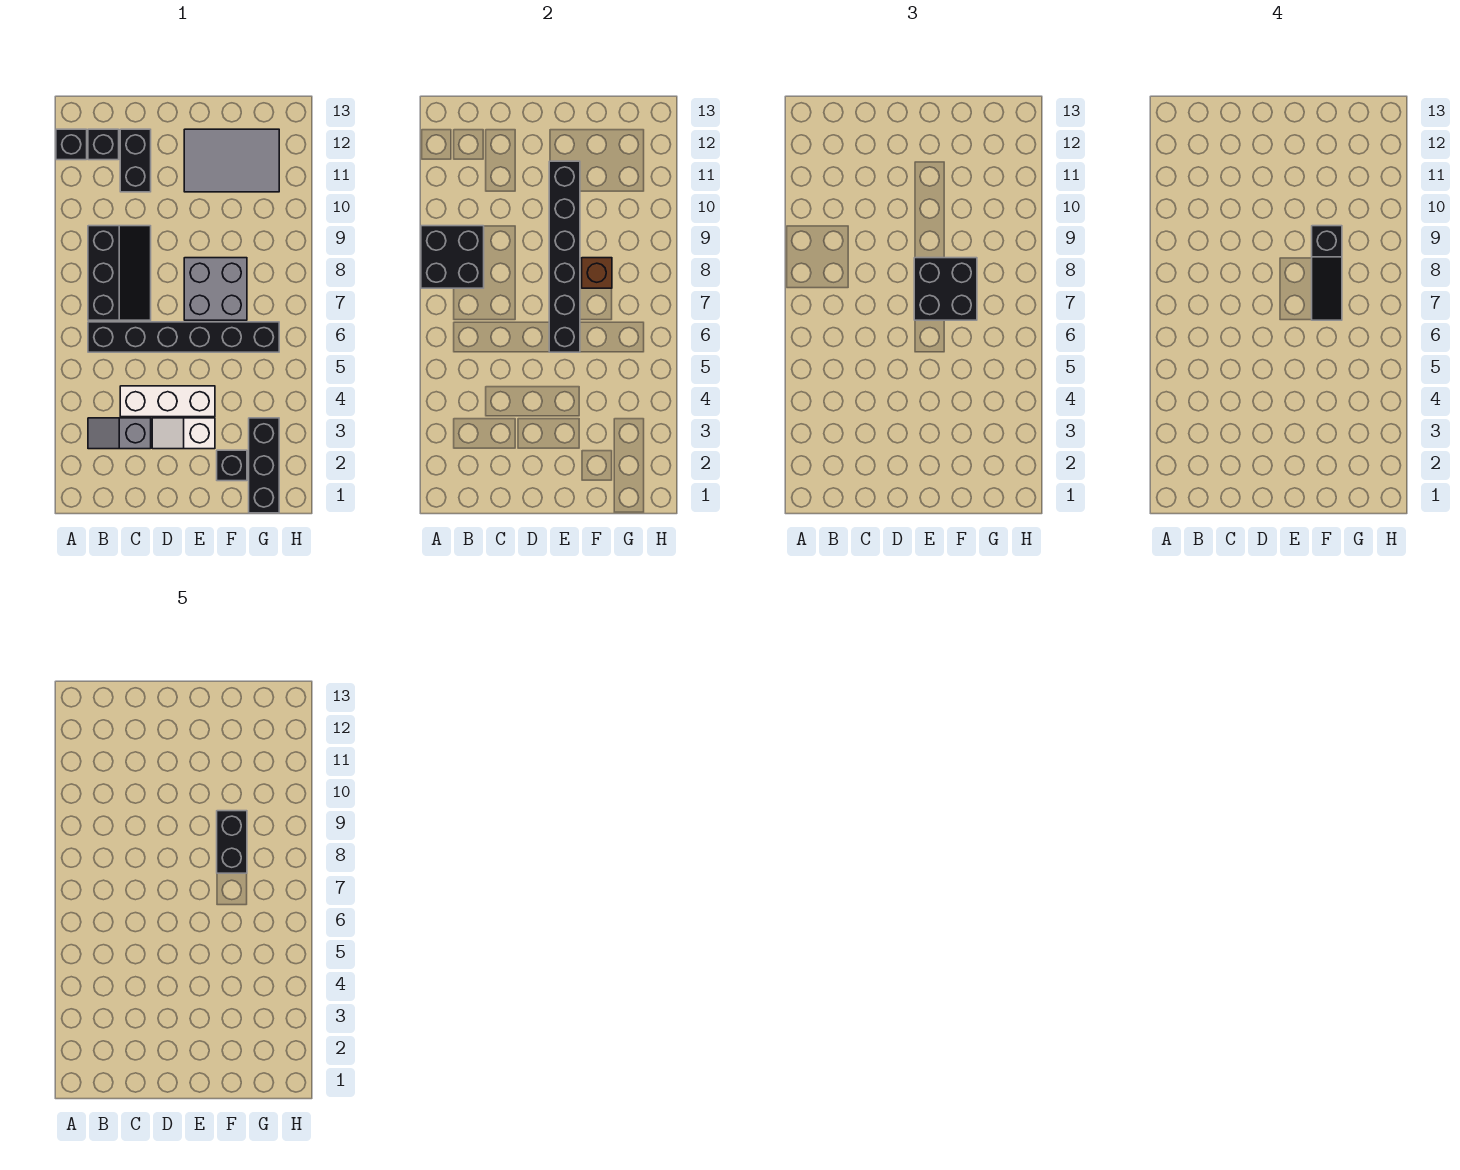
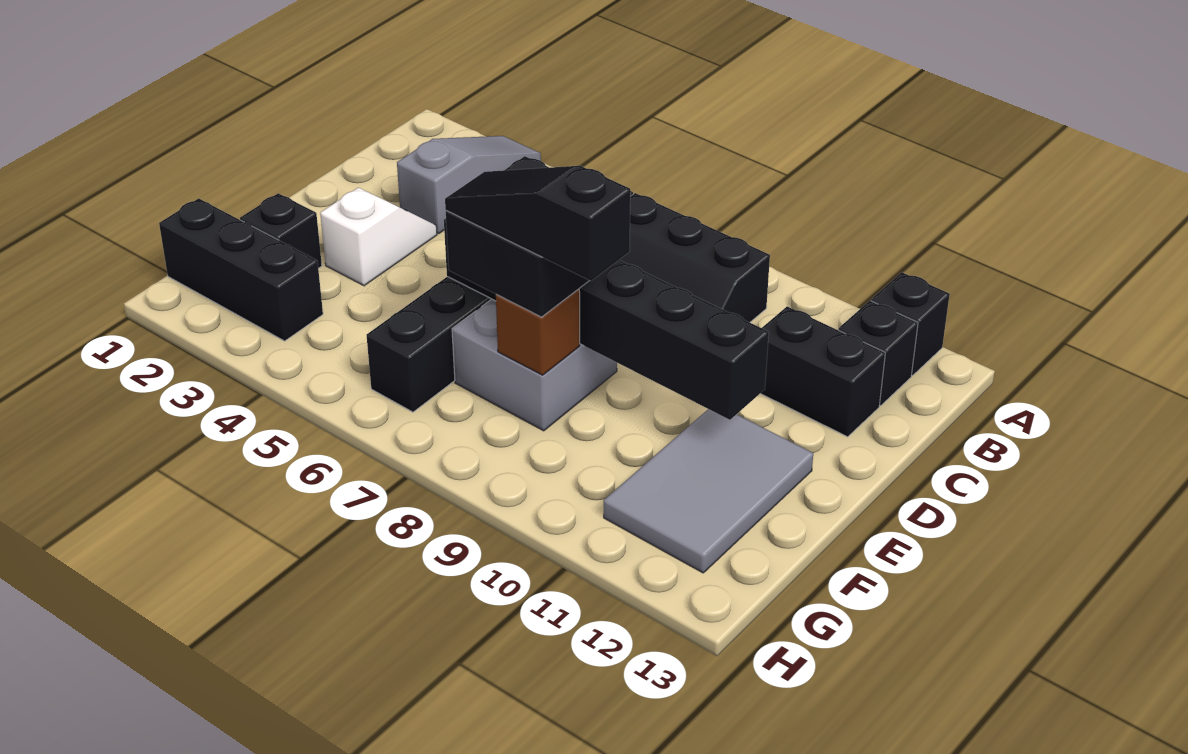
black 2x2 brick [421,226,484,288] -> none
grey 1x2 slope [88,418,151,449] -> grey 1x3 slope [397,136,541,234]
white 1x3 brick [120,386,215,417] -> none
black 1x2 brick [217,811,247,873] -> none

